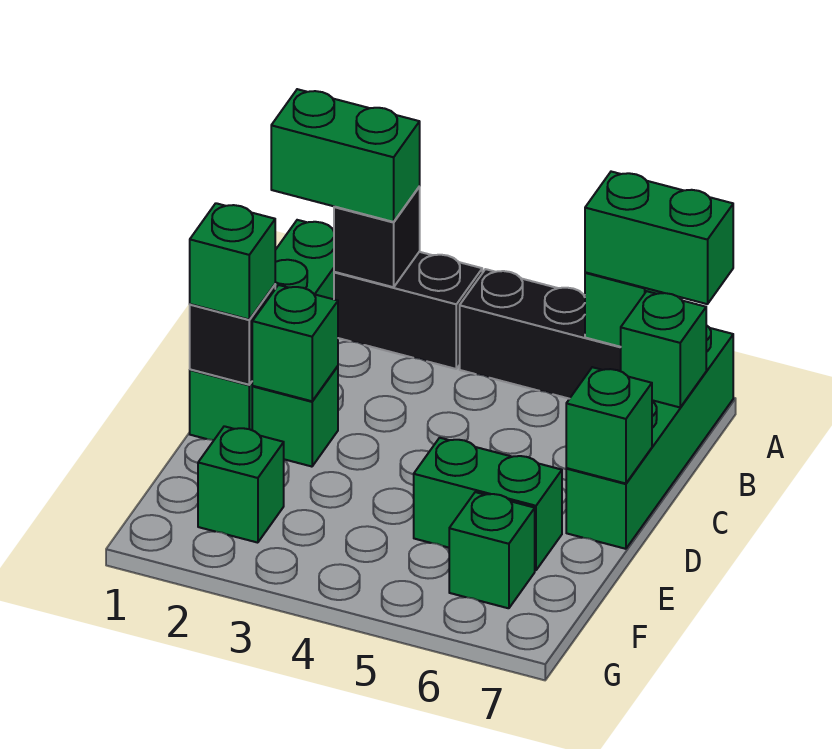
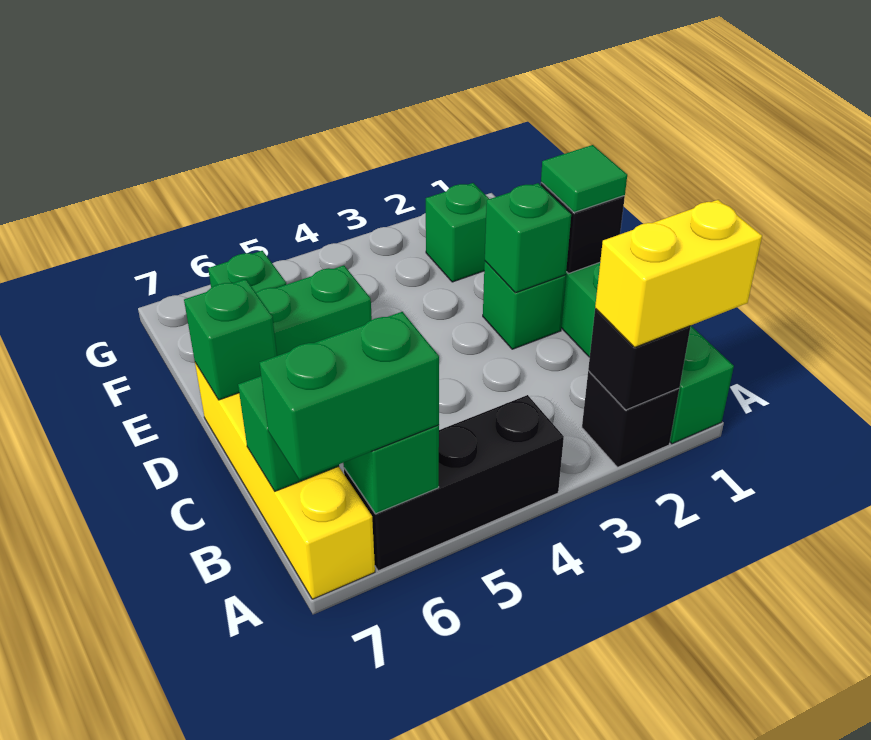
green 1x2 brick [271,89,420,222] -> yellow 1x2 brick [595,200,762,347]
black 1x2 brick [334,252,482,369] -> black 1x1 brick [582,371,679,467]
green 1x4 brick [566,325,733,549] -> yellow 1x4 brick [195,363,375,599]
green 1x1 brick [190,203,275,319] -> green 1x1 tile [541,145,627,213]

